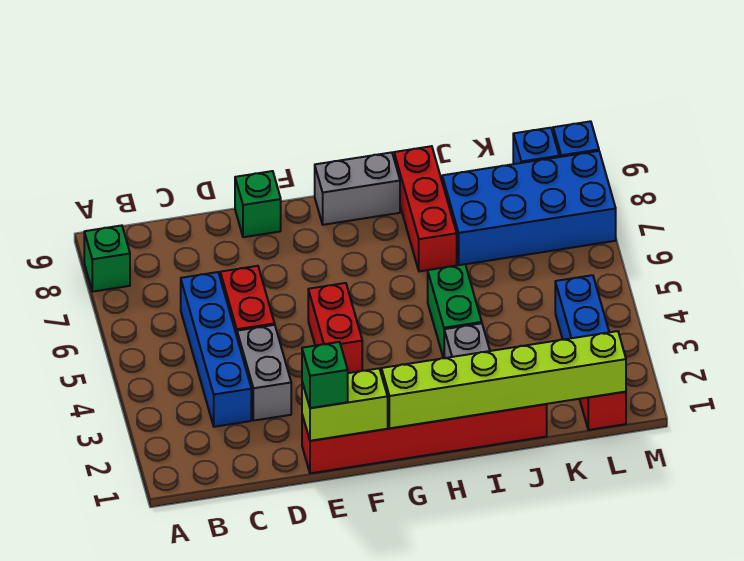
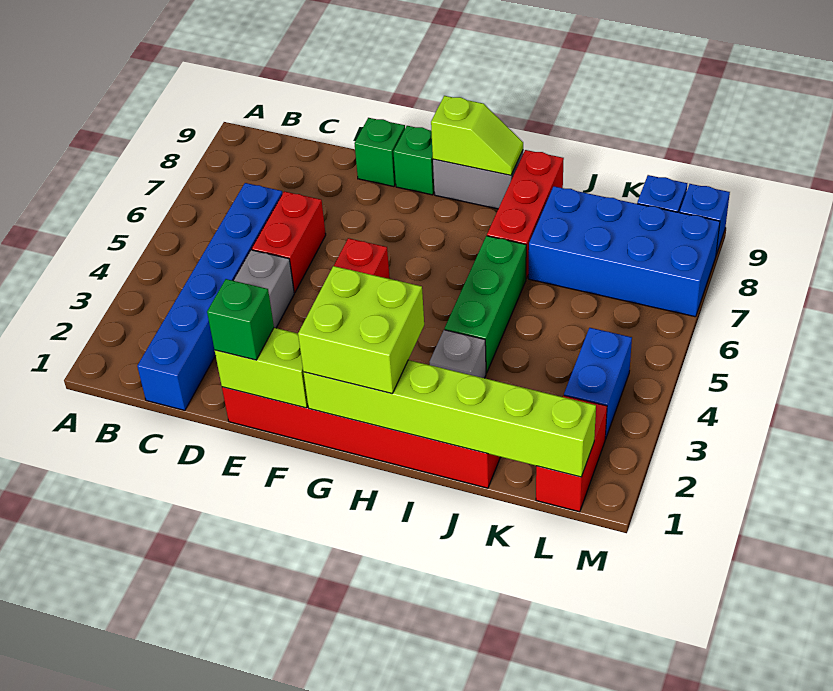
green 1x1 brick [84,225,130,292] -> green 1x1 brick moved to [393,126,434,195]
blue 1x4 brick [181,272,251,427] -> blue 1x6 brick [137,183,282,410]
none -> lime 2x2 brick [298,266,424,394]
none -> lime 1x2 slope [431,96,523,175]
green 1x2 brick [428,264,482,358] -> green 1x3 brick [445,236,526,373]

